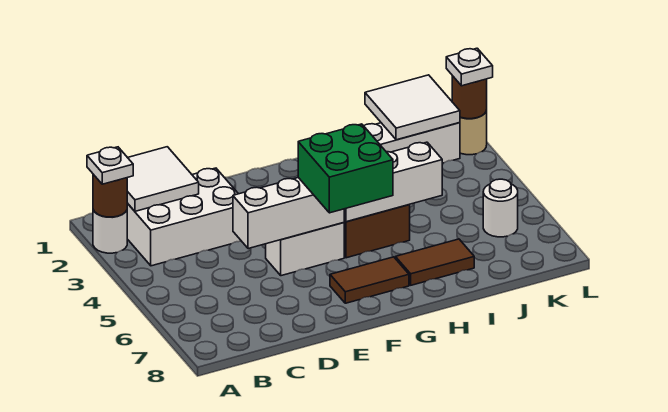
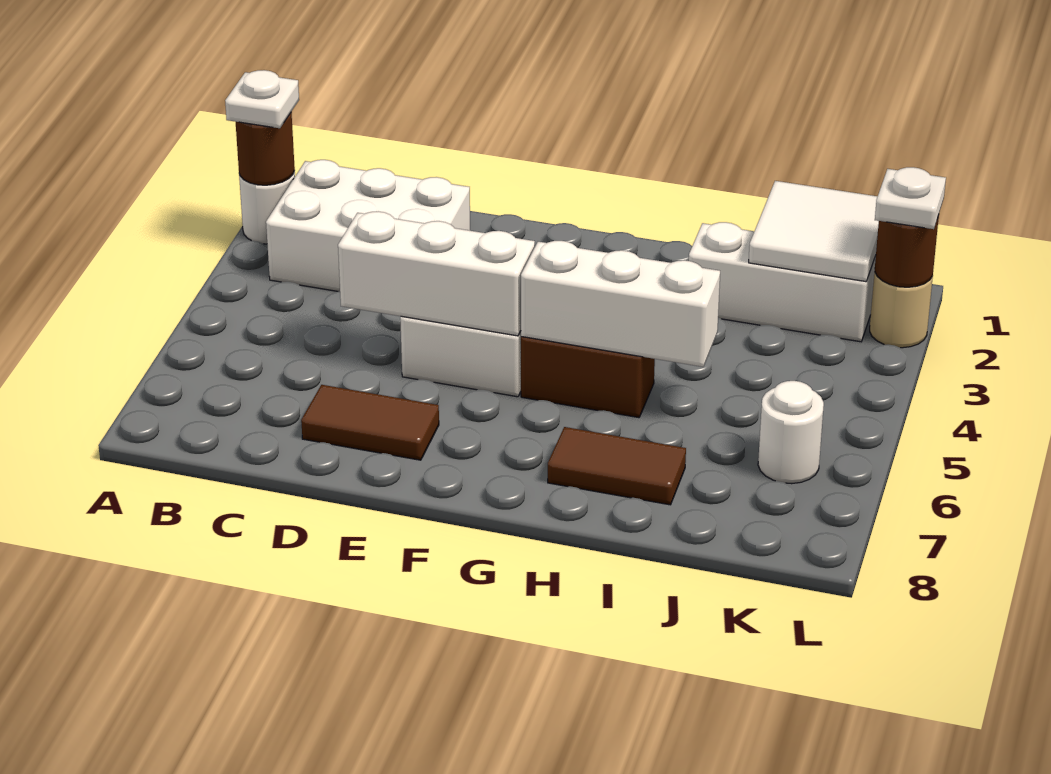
white 2x2 tile [127,147,199,211] -> none
green 2x2 brick [298,124,393,213] -> none
brown 1x2 tile [330,257,409,303] -> brown 1x2 tile moved to [301,385,439,460]

